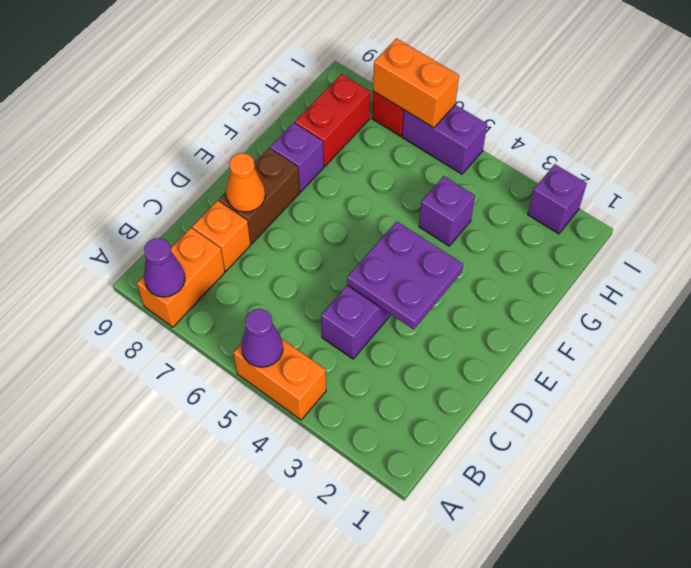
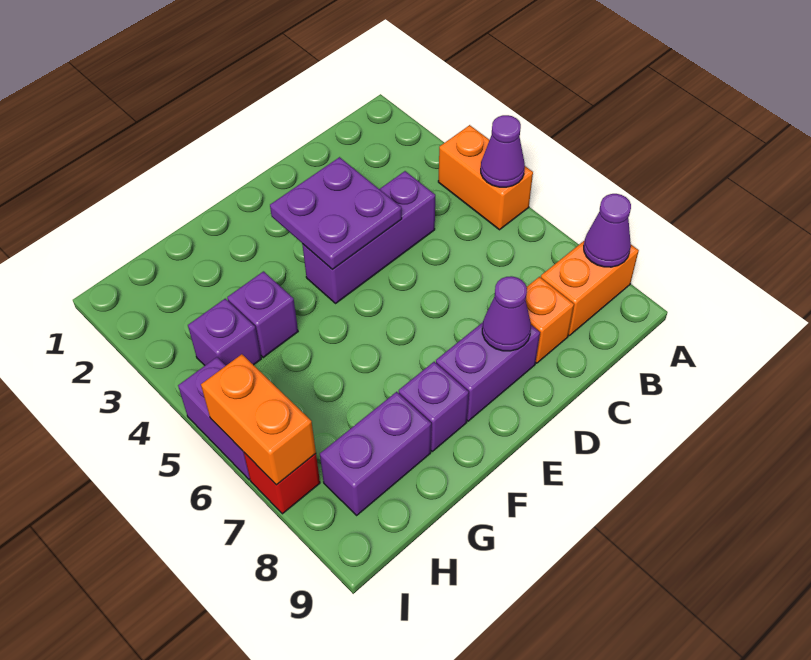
brown 1x2 brick [219,148,300,244] -> purple 1x2 brick [436,323,540,421]
orange 1x1 cone [226,153,265,212] -> purple 1x1 cone [482,276,531,351]
red 1x2 brick [295,74,370,166] -> purple 1x2 brick [320,392,431,515]
purple 1x1 brick [528,164,587,234] -> purple 1x1 brick moved to [188,299,261,365]

